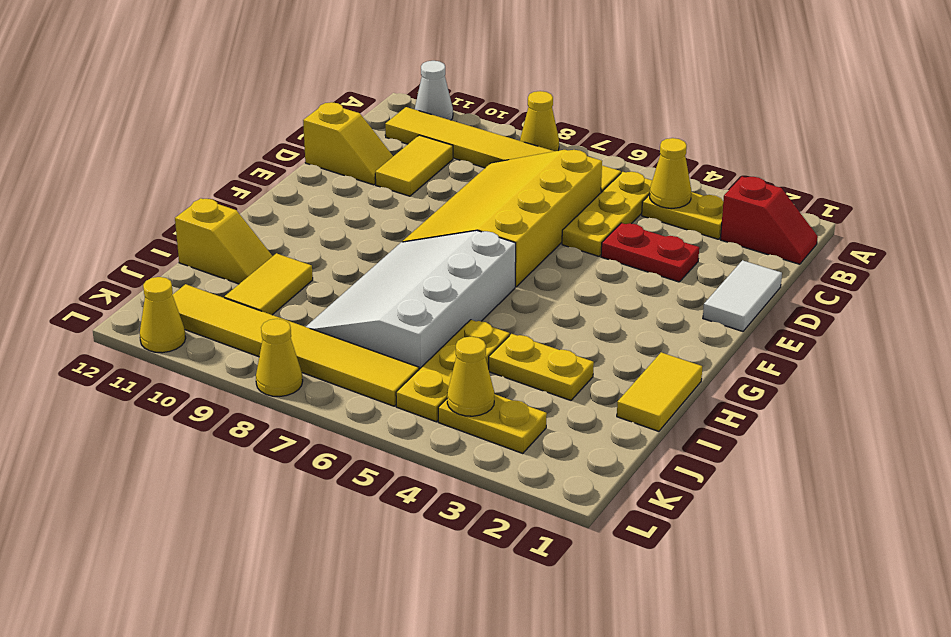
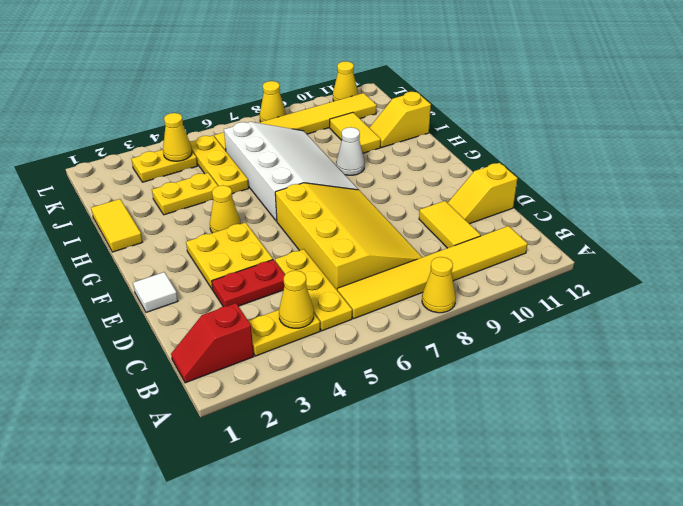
white 1x1 cone [415,61,453,120] -> white 1x1 cone moved to [336,127,364,175]
white 1x2 tile [703,260,782,331] -> white 1x1 tile [133,272,178,312]
none -> yellow 2x2 plate [186,222,273,290]
none -> yellow 1x1 cone [210,185,241,233]

